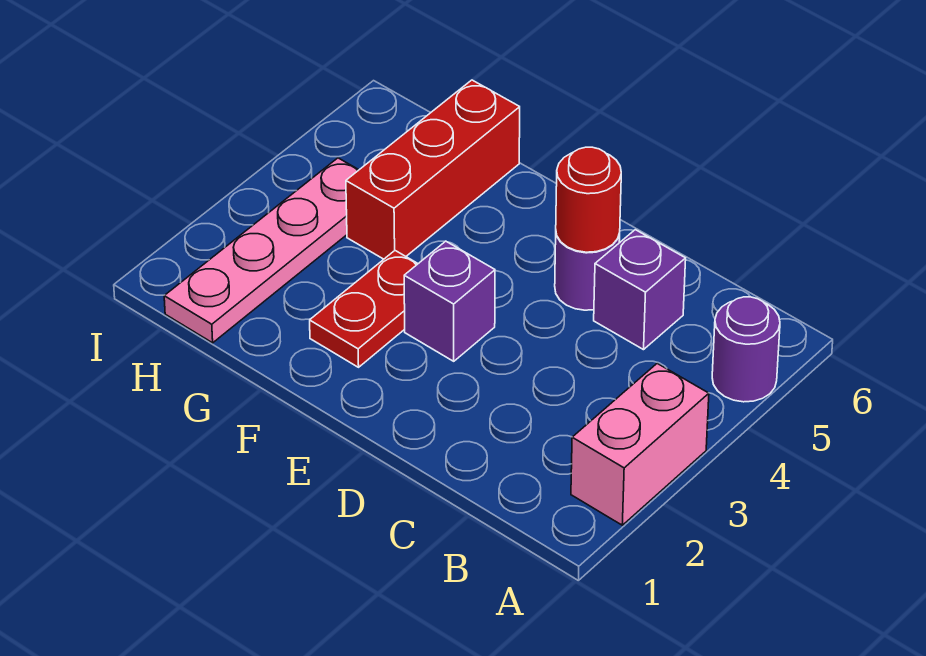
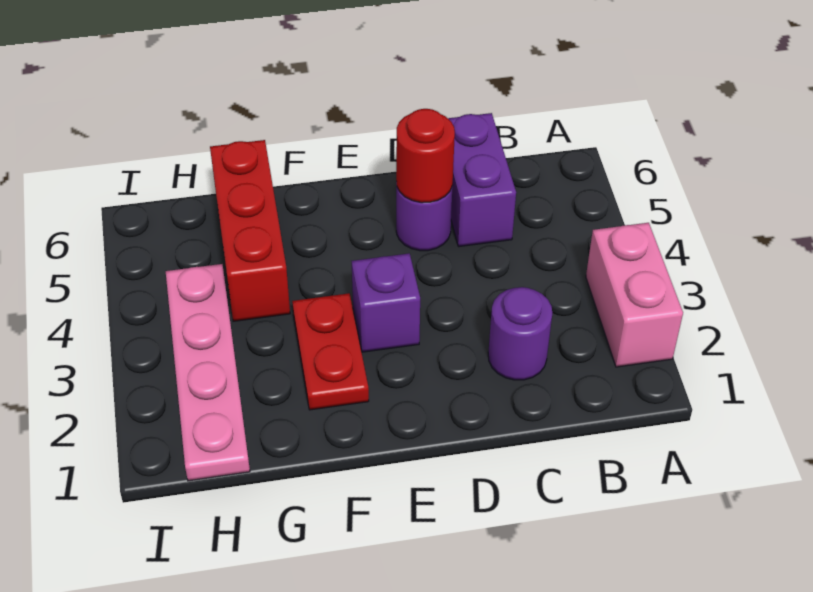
purple 1x1 round brick [712,297,780,402] -> purple 1x1 round brick moved to [488,287,552,380]
purple 1x1 brick [594,230,686,350] -> purple 1x2 brick [448,113,516,247]

